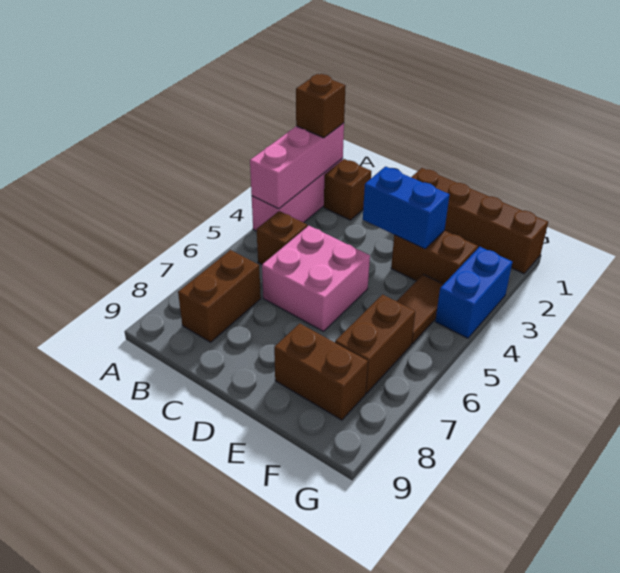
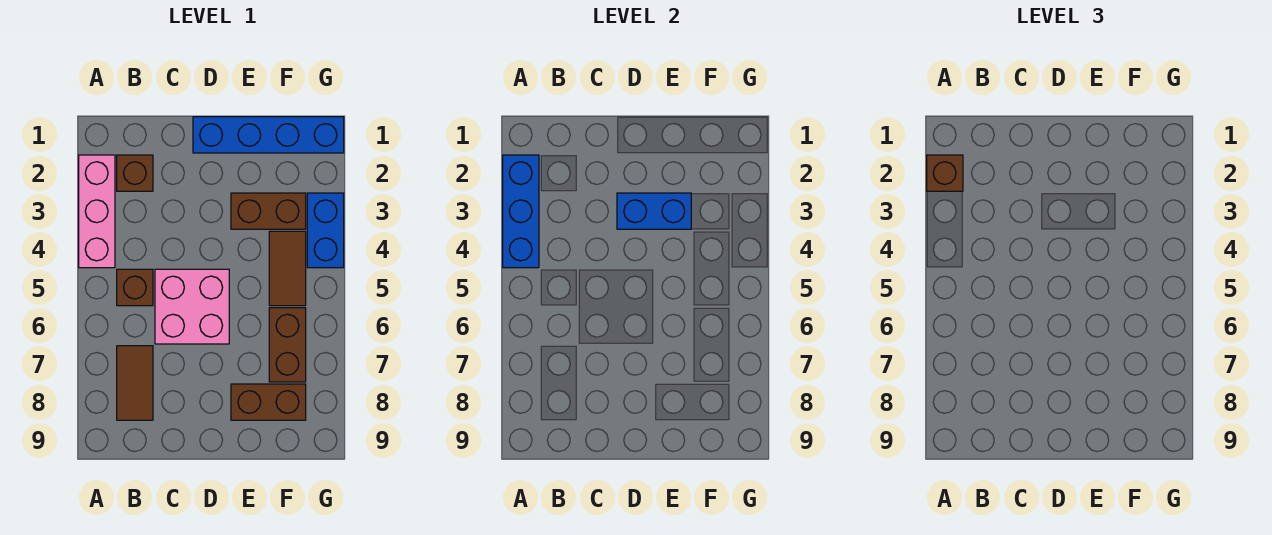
pink 1x3 brick [250,123,344,209] -> blue 1x3 brick [503,155,539,268]
brown 1x2 brick [178,250,261,342] -> brown 1x2 tile [117,346,153,420]
brown 1x4 brick [411,168,548,274] -> blue 1x4 brick [193,117,344,153]

